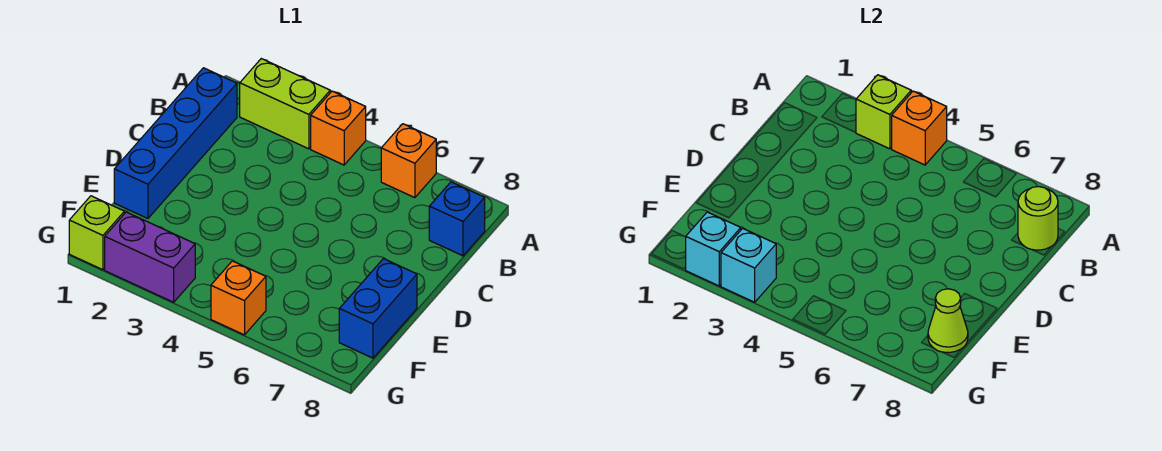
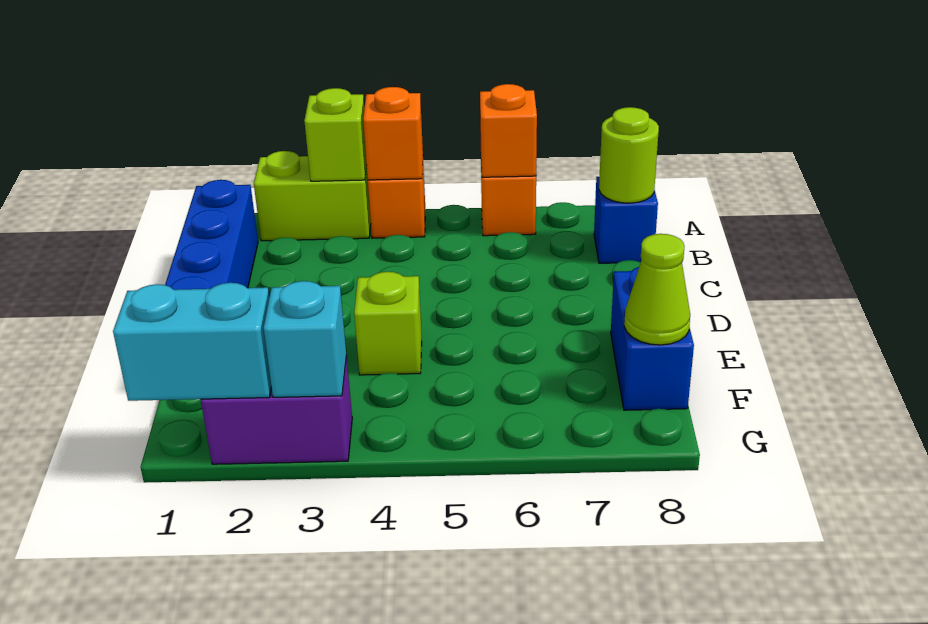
lime 1x1 brick [69,196,124,270] -> lime 1x1 brick moved to [354,272,422,375]
cyan 1x1 brick [686,212,741,286] -> cyan 1x2 brick [113,283,271,401]
orange 1x1 brick [211,261,266,335] -> orange 1x1 brick moved to [480,84,537,177]

